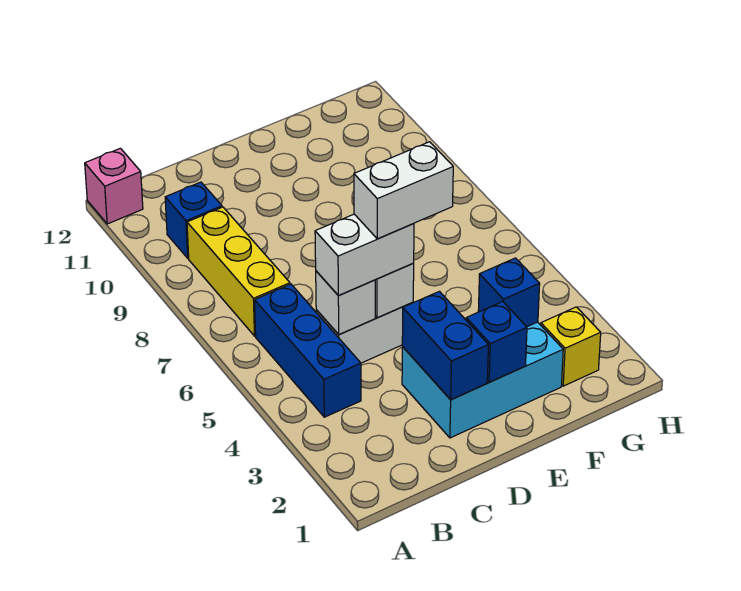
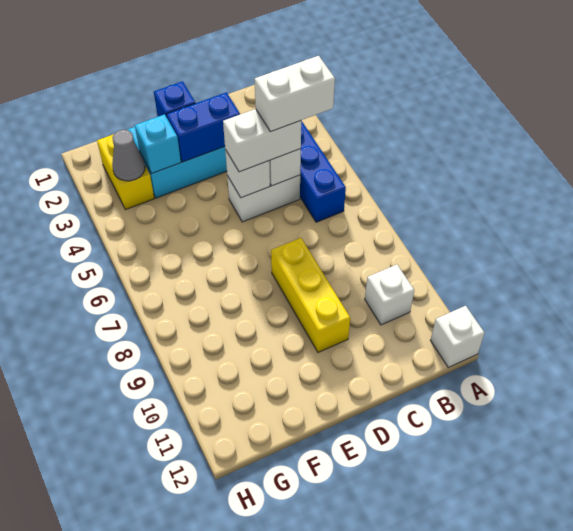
pink 1x1 brick [85,148,143,224] -> white 1x1 brick [431,306,485,367]
yellow 1x3 brick [187,207,290,336] -> yellow 1x3 brick moved to [271,238,350,352]
blue 1x1 brick [165,182,222,258] -> white 1x1 brick [365,265,414,325]
blue 1x2 brick [402,291,488,400] -> blue 1x2 brick turned to [166,92,240,162]
white 1x2 brick [354,142,453,239] -> white 1x2 brick moved to [255,56,335,132]
blue 1x1 brick [478,258,540,327] -> cyan 1x1 brick [135,114,181,174]
yellow 1x1 brick [541,307,601,386] -> yellow 1x2 brick [97,134,154,210]
none -> grey 1x1 cone [112,130,145,181]

